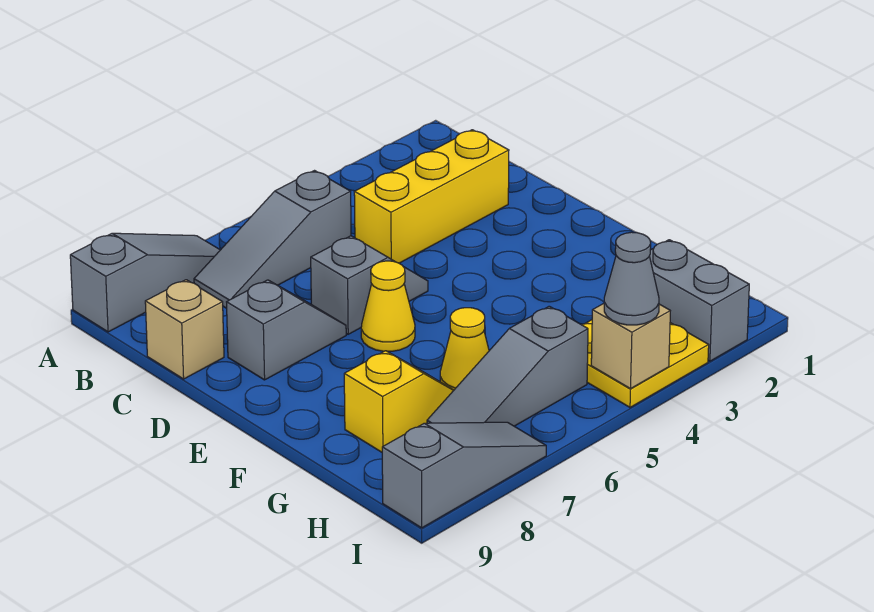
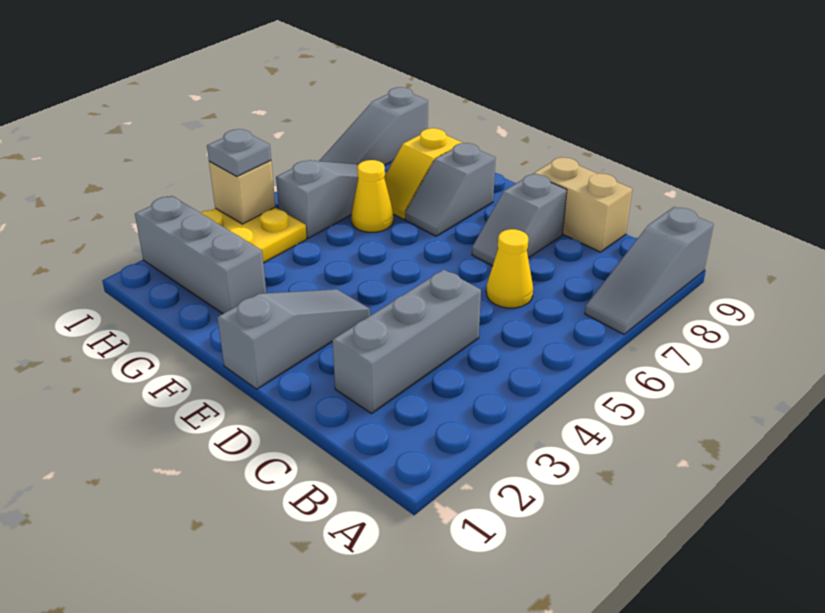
grey 1x3 slope [194,171,351,308] -> grey 1x3 slope moved to [217,289,370,389]
yellow 1x3 brick [354,130,509,263] -> grey 1x3 brick [332,269,481,413]
tan 1x1 brick [145,280,224,379] -> tan 1x2 brick [533,157,632,252]
grey 1x2 slope [311,236,428,334] -> grey 1x2 slope moved to [405,143,496,236]
yellow 1x1 cone [361,261,415,352] -> yellow 1x1 cone moved to [486,229,533,308]
grey 1x2 brick [650,240,749,361] -> grey 1x3 brick [135,196,266,313]
grey 1x1 cone [604,232,659,325] -> grey 1x1 plate [207,129,271,176]

